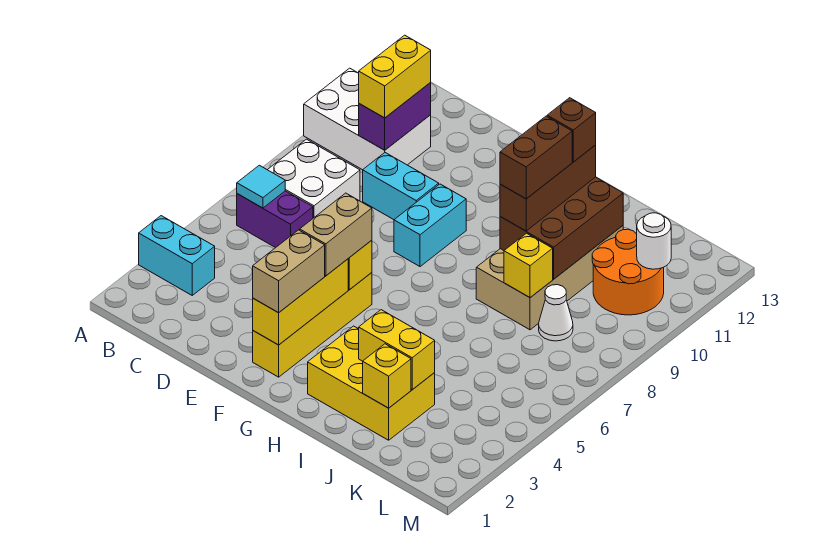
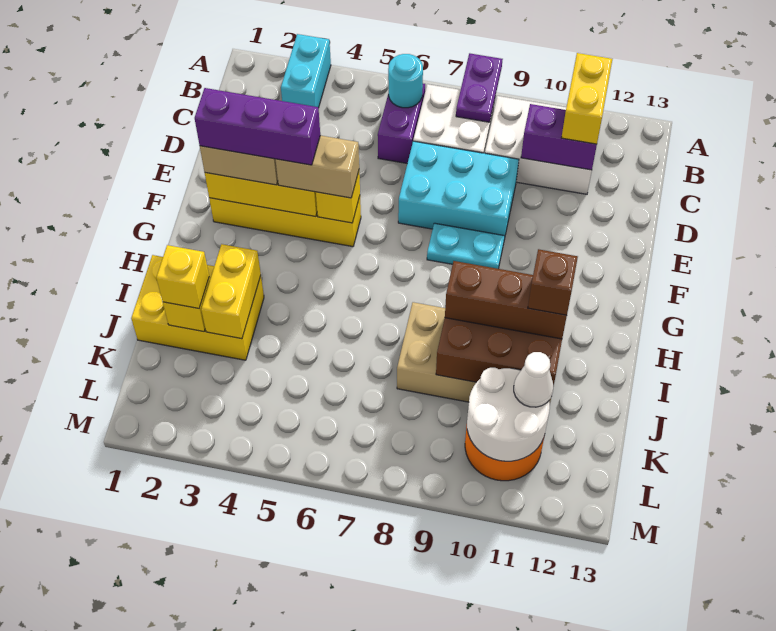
none -> purple 1x2 plate [456,53,503,122]
white 2x3 brick [304,68,431,170] -> white 2x3 brick turned to [485,96,592,194]
cyan 1x1 tile [237,165,285,208] -> cyan 1x1 round brick [388,54,423,108]
yellow 1x2 brick [359,35,431,118] -> yellow 1x2 brick turned to [562,53,612,144]
cyan 1x2 brick [363,153,439,220] -> cyan 2x3 brick [398,141,519,239]
none -> purple 1x3 brick [195,88,320,165]
cyan 1x2 brick [394,184,466,267] -> cyan 1x2 plate [427,223,505,269]
yellow 2x3 brick [308,326,435,440] -> yellow 2x3 brick turned to [131,255,264,360]
brown 1x2 brick [500,116,572,199] -> none
yellow 1x1 brick [504,233,553,298] -> yellow 1x1 brick moved to [156,245,209,308]
white 1x1 cone [539,285,573,341] -> white 1x1 cone moved to [514,352,553,407]
white 1x1 round brick [637,213,671,269] -> white 2x2 round brick [467,368,550,461]

